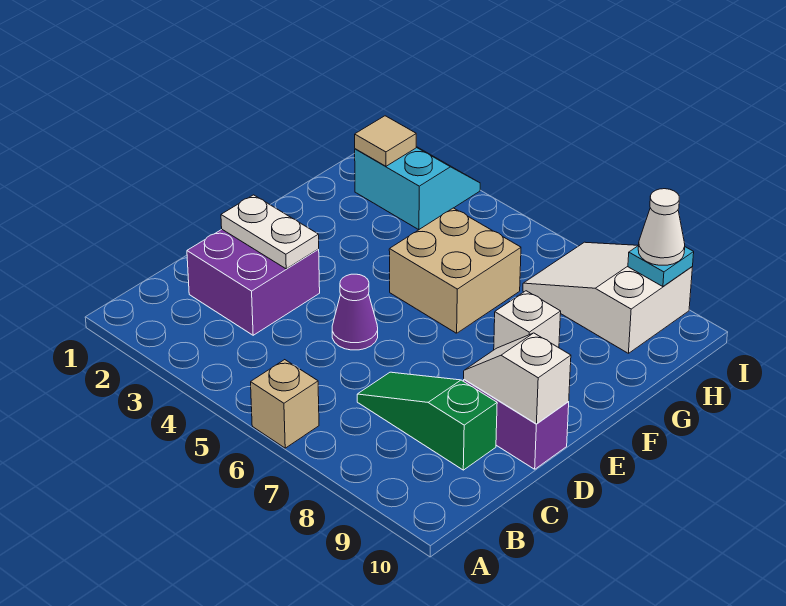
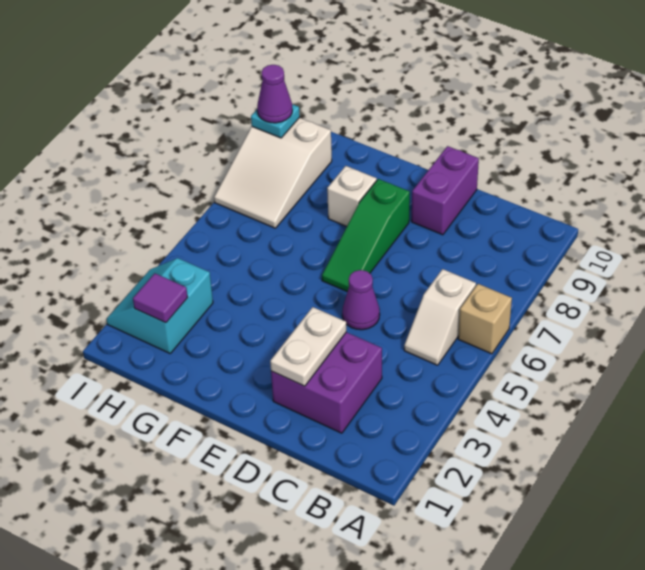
green 1x3 slope [357,372,497,470] -> green 1x3 slope moved to [322,179,410,292]
white 1x2 slope [464,333,571,424] -> white 1x2 slope moved to [404,269,476,365]
tan 2x2 brick [389,208,521,333] -> none
tan 1x1 tile [355,116,416,166] -> purple 1x1 tile [133,273,188,323]
white 1x1 cone [638,189,685,265] -> purple 1x1 cone [257,65,292,123]

